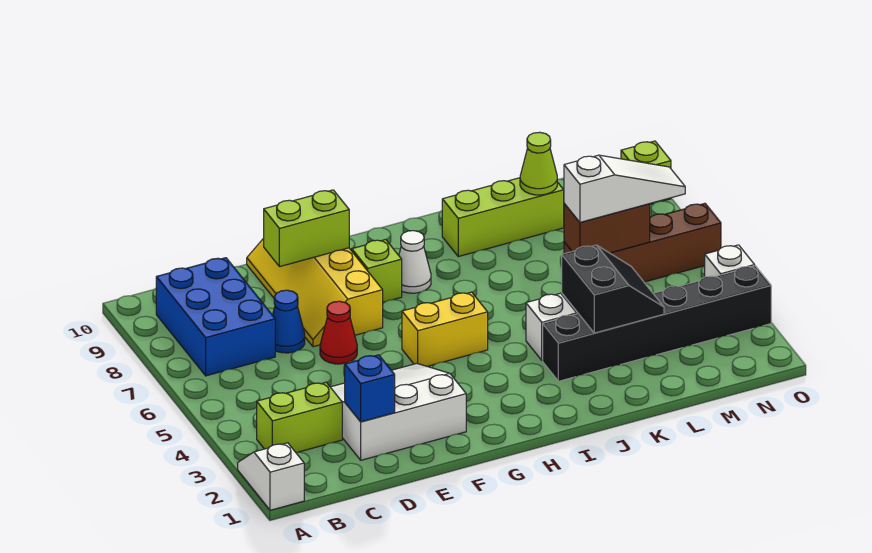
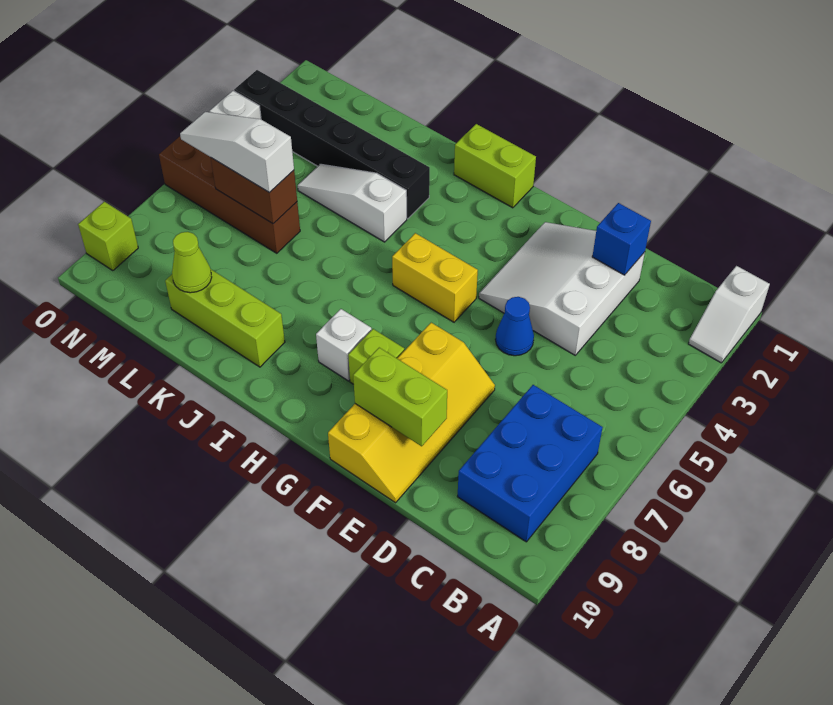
lime 1x2 brick [257,382,342,452] -> lime 1x2 brick moved to [454,124,536,208]
white 3x3 slope [331,363,466,460] -> white 3x3 slope turned to [479,222,645,355]
blue 1x1 cone [273,290,305,353] -> blue 1x1 cone moved to [495,297,534,356]
red 1x1 cone [320,301,357,364] -> none
white 1x1 cone [399,231,431,293] -> white 1x1 brick [316,309,372,381]
black 2x2 slope [562,245,664,333] -> none

